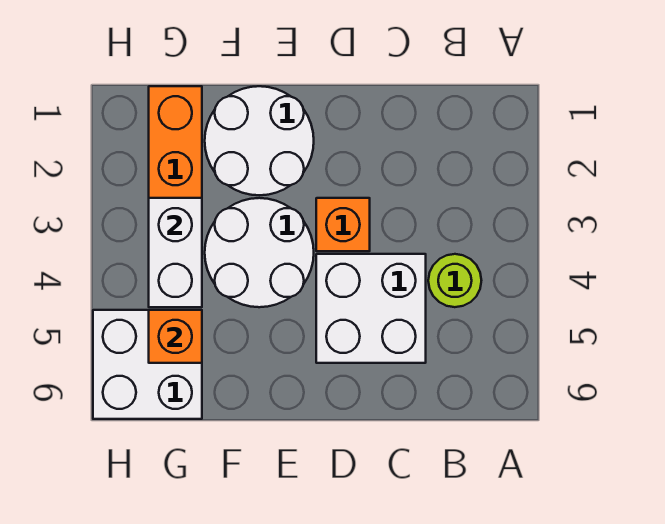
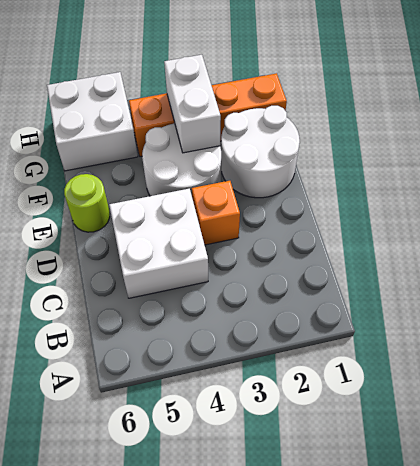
lime 1x1 round brick [428,254,481,307] -> lime 1x1 round brick moved to [64,174,110,232]
white 1x2 brick [149,198,202,307] -> white 1x2 brick turned to [164,55,221,153]
orange 1x1 brick [149,310,202,363] -> none

